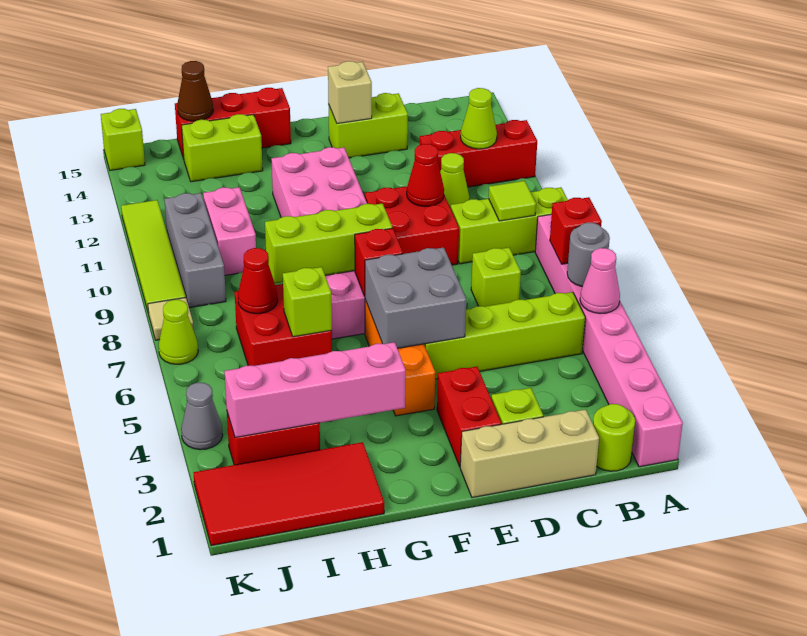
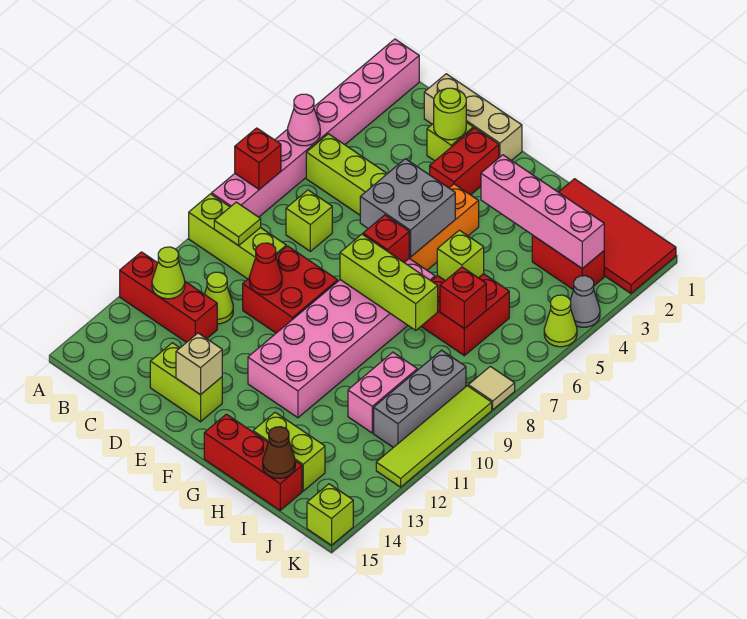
grey 1x1 round brick [567,223,610,287] -> none
lime 1x1 round brick [593,404,635,471] -> lime 1x1 round brick moved to [434,88,466,140]
red 1x1 cone [238,248,278,314] -> red 1x1 brick [440,267,486,329]
lime 1x1 cone [159,300,198,364] -> lime 1x1 cone moved to [544,295,577,347]

